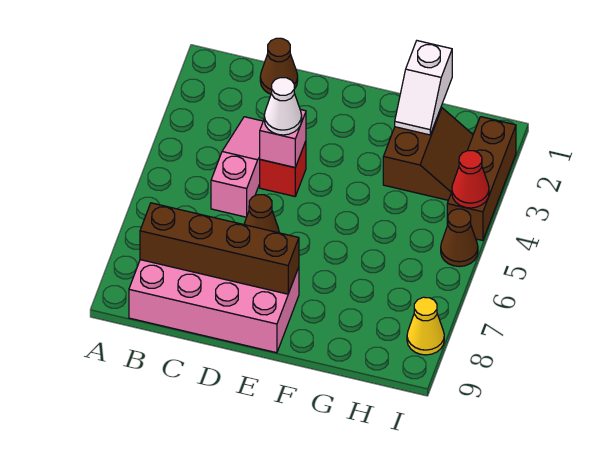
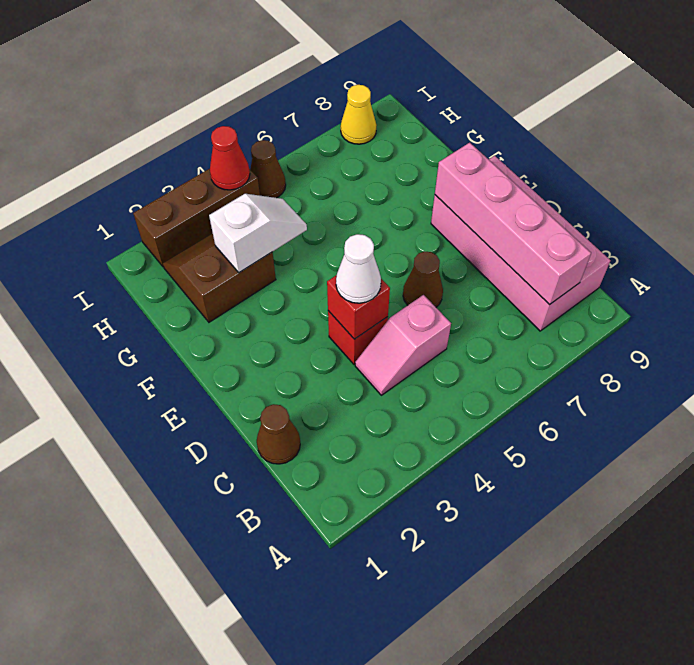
brown 1x4 brick [140,203,299,294] -> pink 1x4 brick [435,143,591,305]
pink 1x3 slope [211,117,263,217] -> pink 1x2 slope [355,295,451,395]
pink 1x1 brick [260,110,306,167] -> red 1x1 brick [327,275,390,339]
white 1x2 slope [395,41,452,135] -> white 1x2 slope moved to [209,194,307,273]

